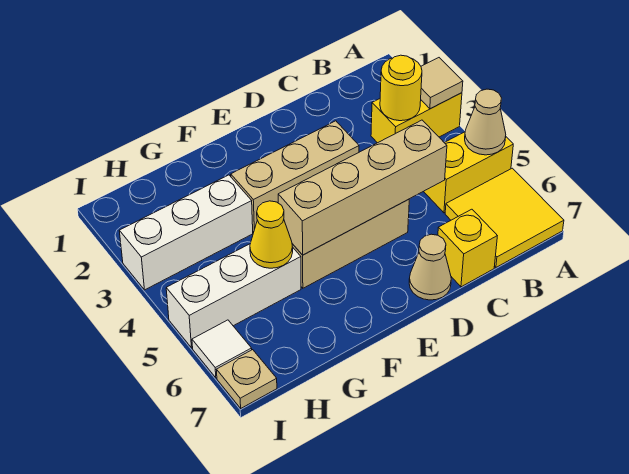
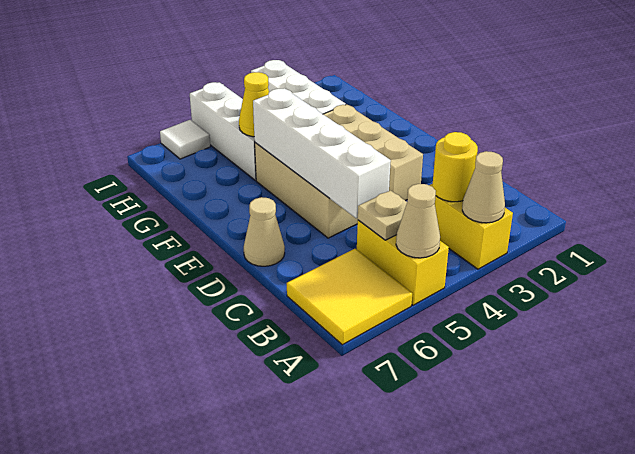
tan 1x1 tile [421,58,463,109] -> tan 1x1 cone [462,151,505,223]
tan 1x4 brick [278,120,447,255] -> white 1x4 brick [253,88,391,218]
yellow 1x1 brick [438,209,497,287] -> none
tan 1x1 plate [216,350,277,408] -> tan 1x1 plate moved to [358,190,407,240]

